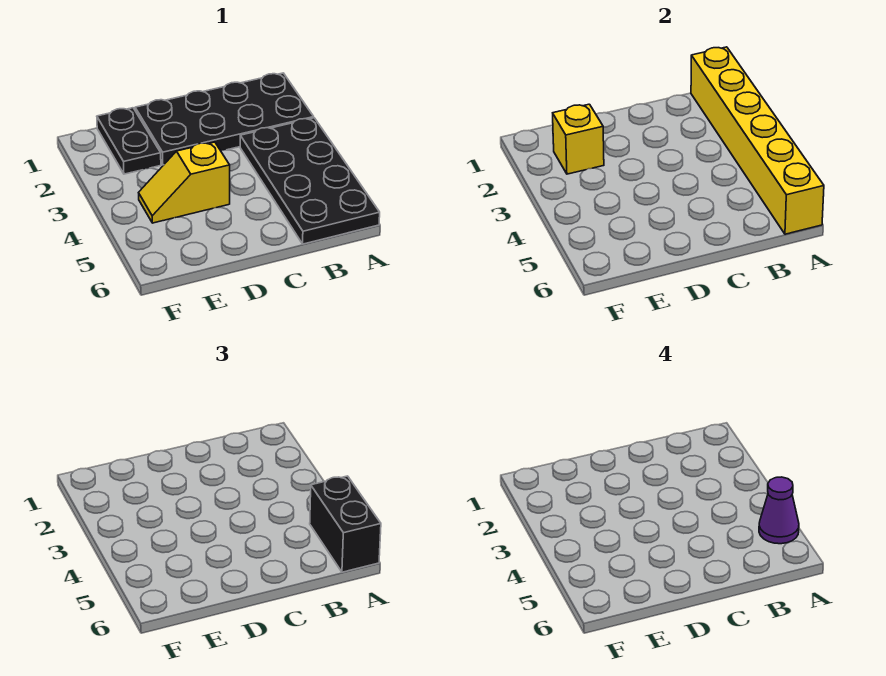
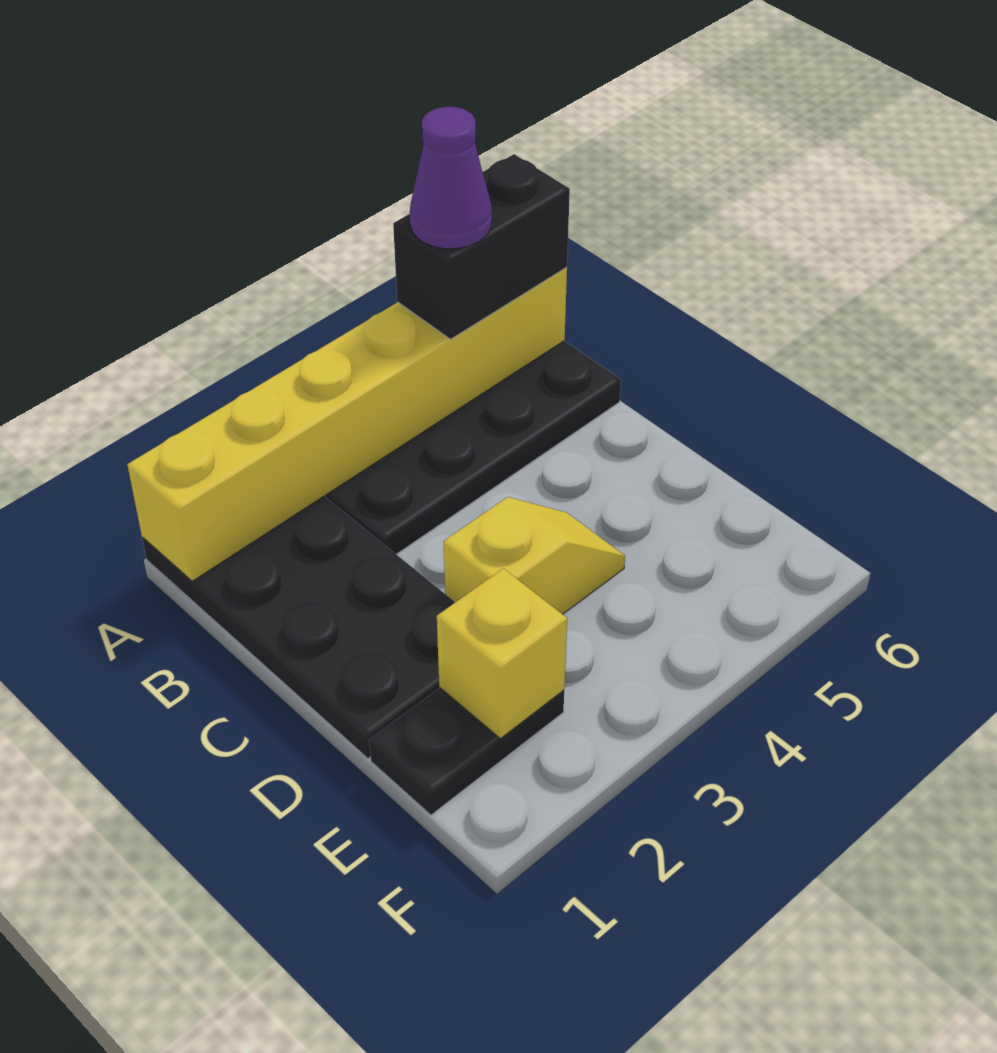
yellow 1x2 slope [139,142,230,223] -> yellow 1x2 slope turned to [444,497,625,614]

